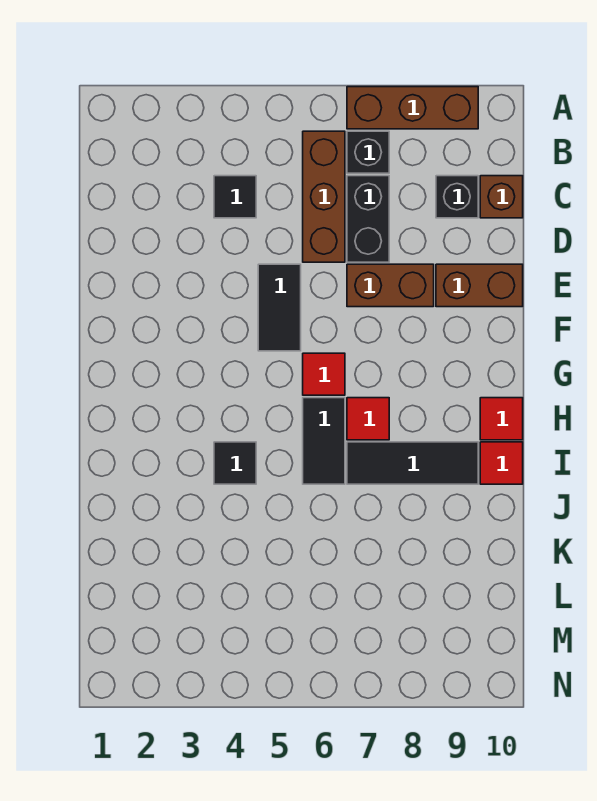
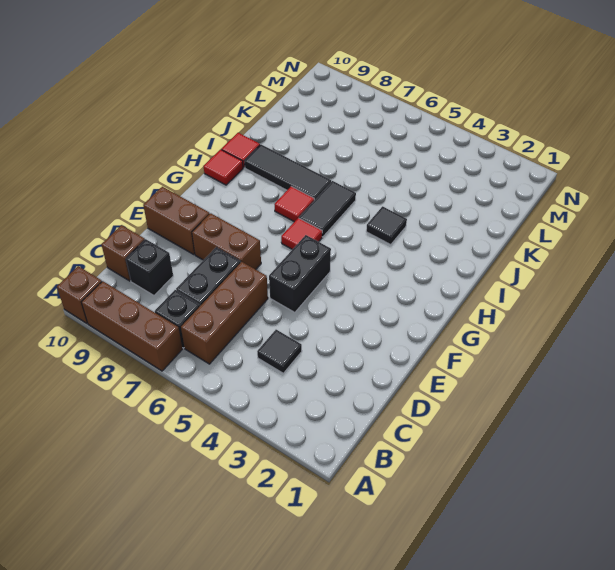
none -> brown 1x1 brick [57,266,102,323]
black 1x2 tile [258,264,301,351] -> black 1x2 brick [269,235,331,312]

